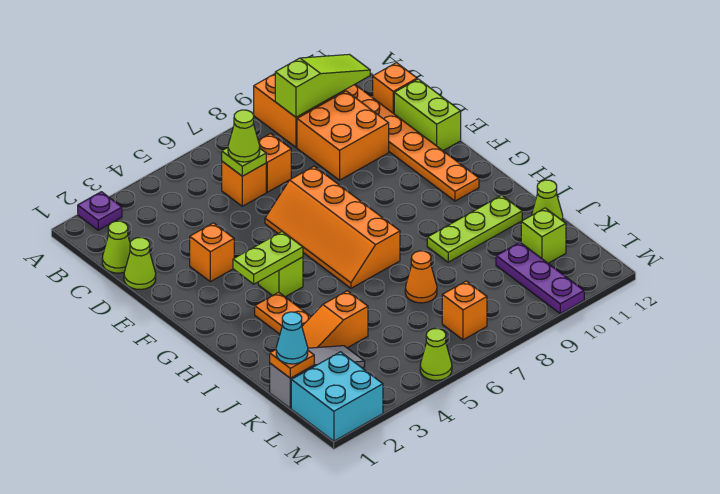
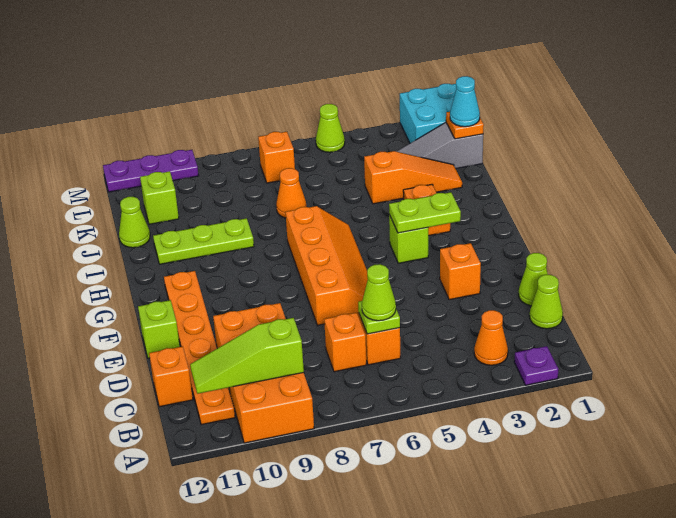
none -> orange 1x1 cone [474,310,508,365]
lime 1x2 brick [394,79,461,151] -> lime 1x1 brick [138,300,180,358]
purple 1x3 plate [496,242,584,314] -> purple 1x3 plate turned to [103,150,199,192]

